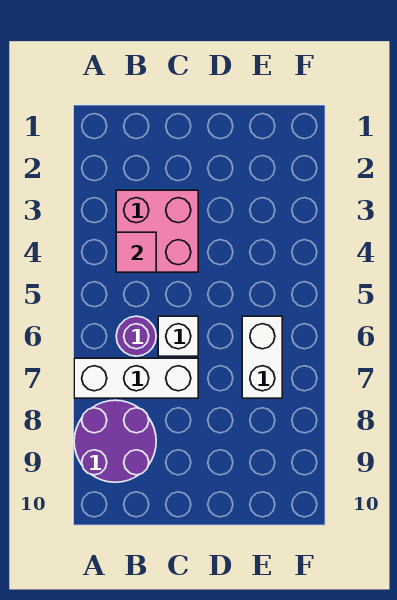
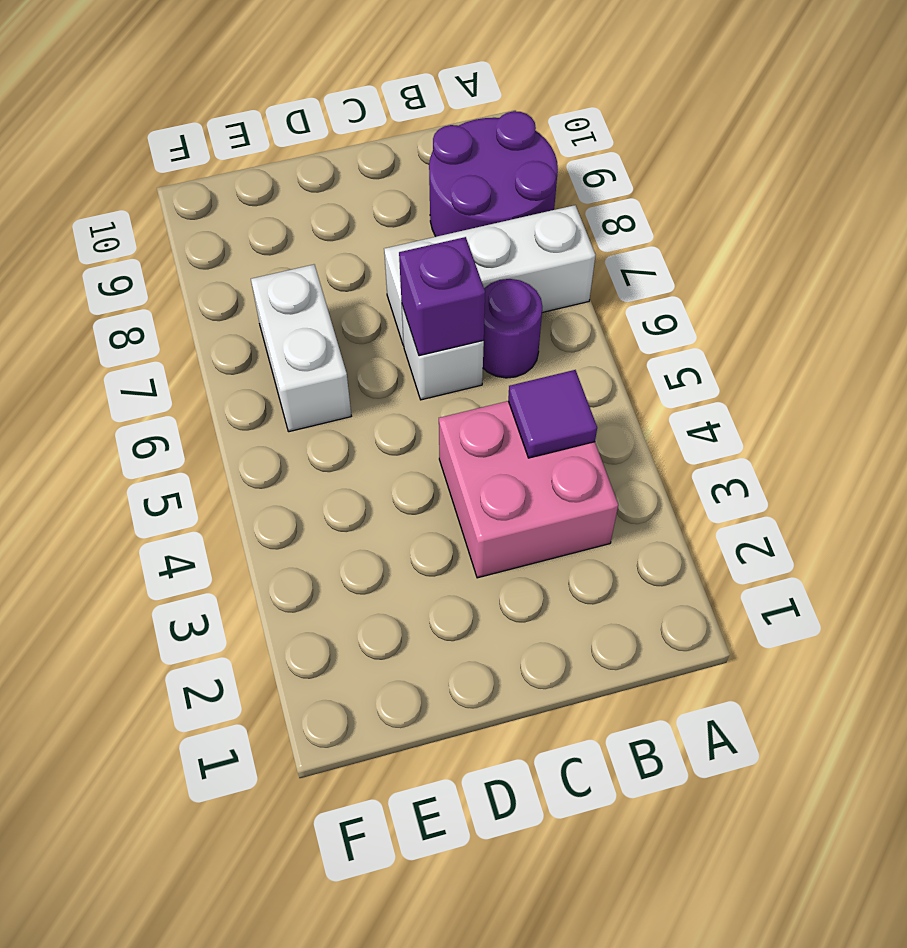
pink 1x1 tile [116,232,156,272] -> purple 1x1 tile [508,370,597,458]
none -> purple 1x1 brick [399,237,485,356]

